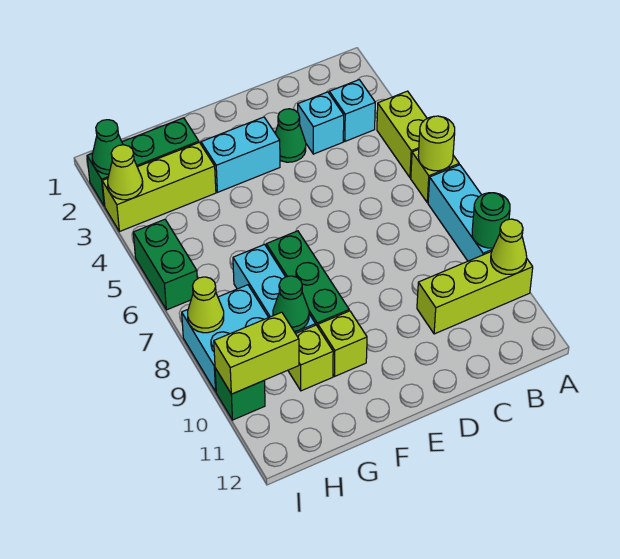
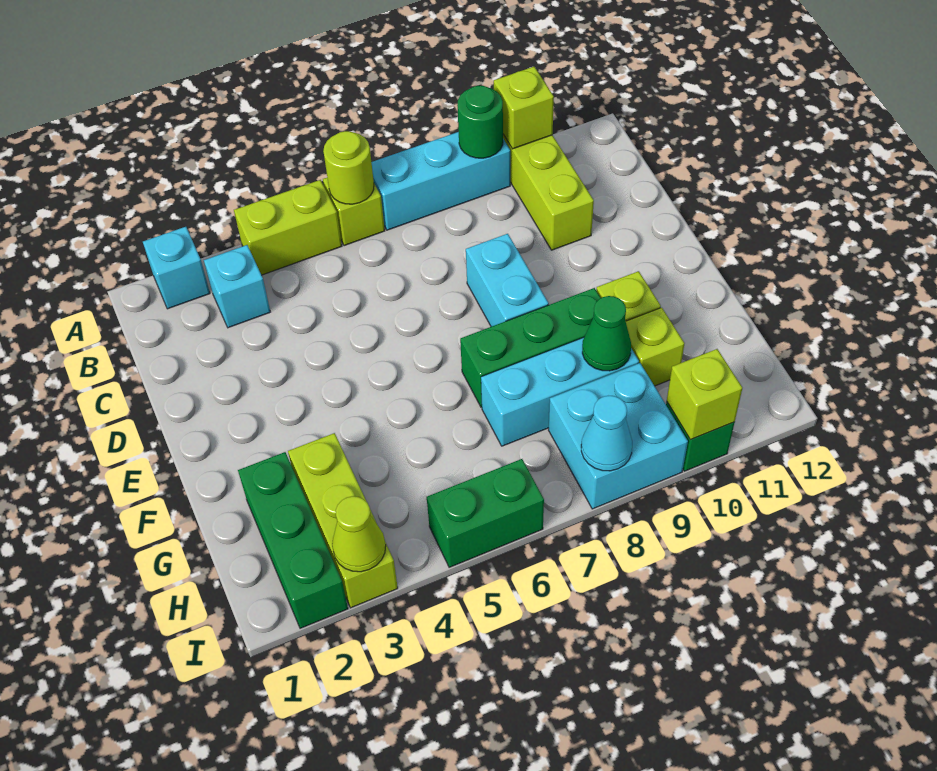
lime 1x1 cone [491,219,527,274] -> lime 1x1 brick [494,67,554,149]
cyan 1x1 brick [298,92,344,154] -> cyan 1x1 brick moved to [143,227,210,309]
green 1x1 cone [275,109,306,162] -> none
cyan 1x2 brick [201,117,280,192] -> cyan 1x2 brick moved to [466,234,549,327]
lime 1x2 brick [214,312,299,394] -> lime 1x1 brick [667,349,742,440]
green 1x1 cone [92,120,123,174] -> none
lime 1x1 cone [188,277,224,333] -> cyan 1x1 cone [581,396,632,471]

